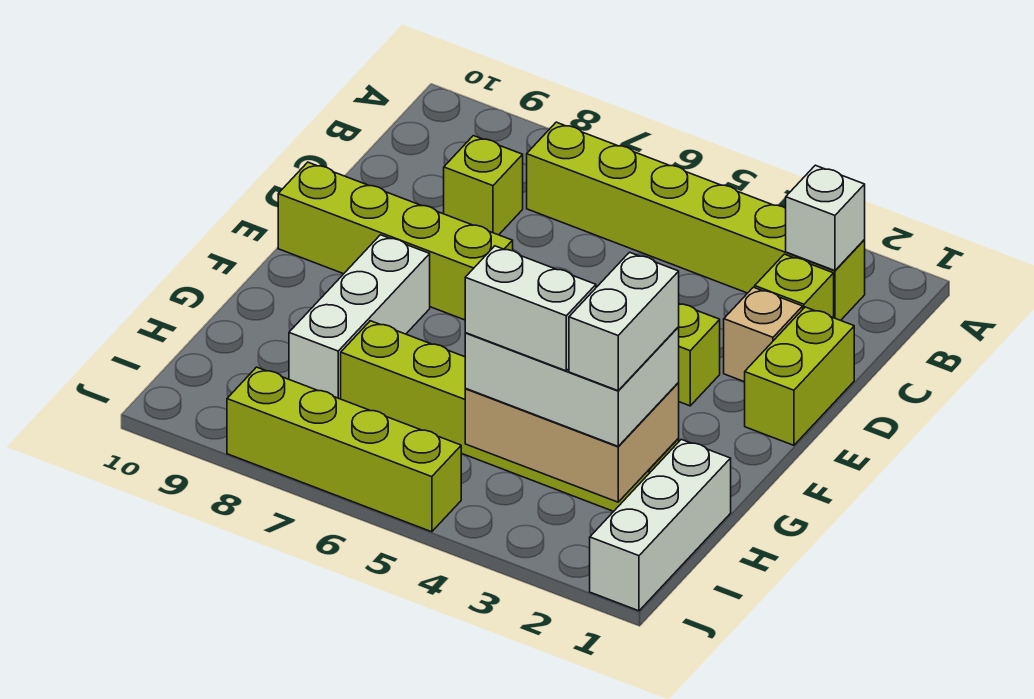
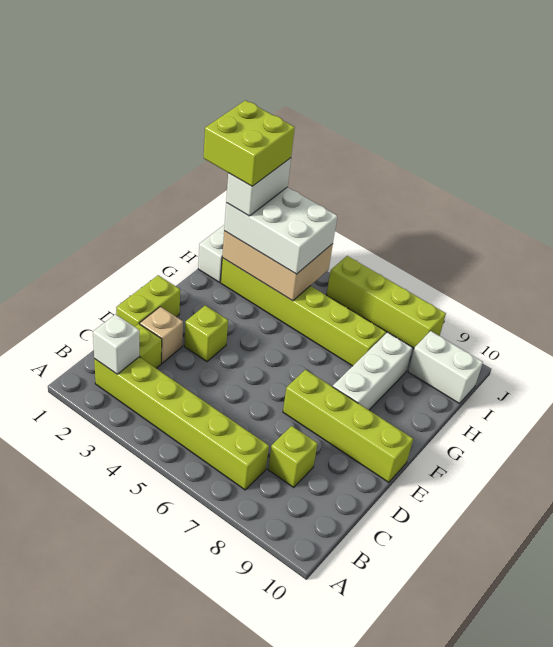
none -> lime 2x2 brick [204,100,295,186]
white 1x2 brick [465,246,596,371] -> white 1x2 brick moved to [408,331,483,404]

